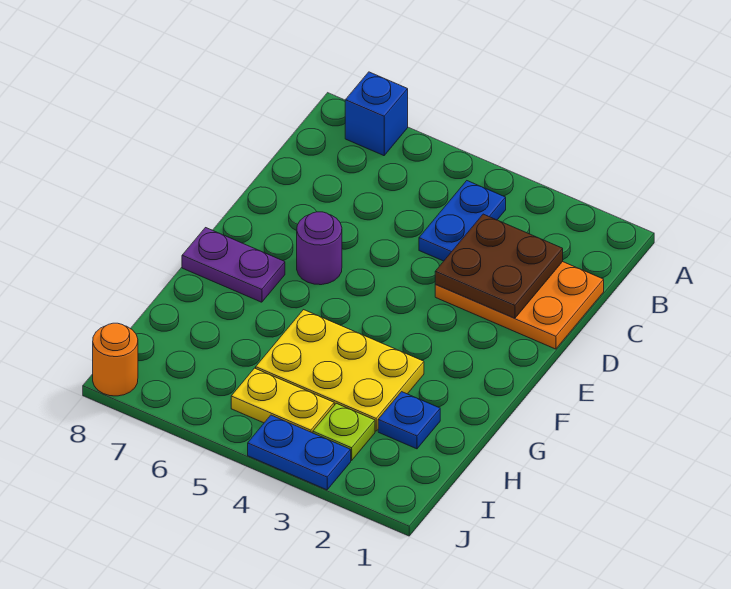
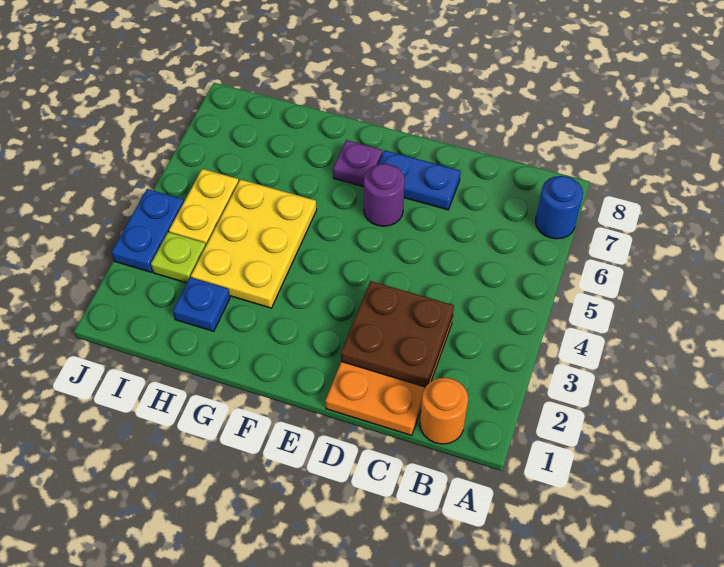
blue 1x1 brick [345,72,408,156] -> blue 1x1 round brick [535,176,583,239]
blue 1x2 plate [419,181,506,261] -> blue 1x2 plate moved to [379,150,461,210]
purple 1x2 plate [182,228,285,302] -> purple 1x1 plate [333,140,383,187]
orange 1x1 round brick [93,323,138,396] -> orange 1x1 round brick moved to [420,378,468,444]

